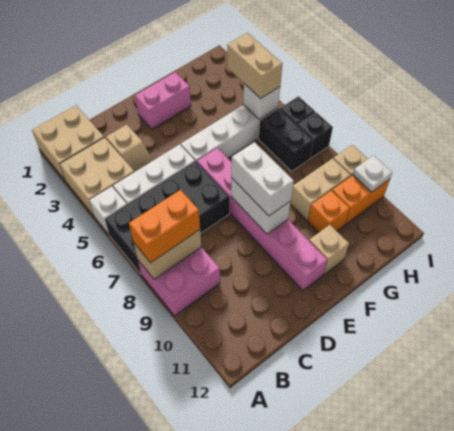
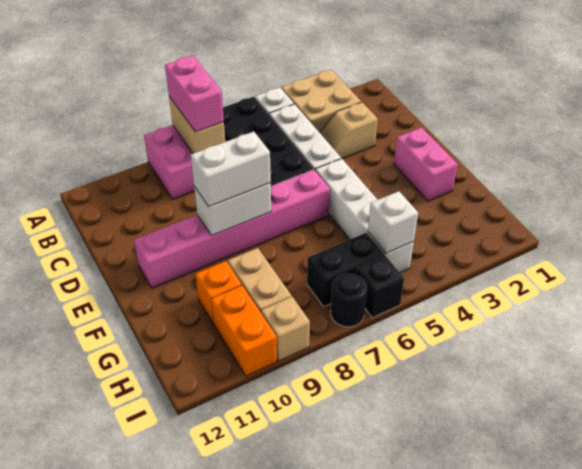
tan 2x2 brick [32,105,104,180] -> none
orange 1x2 brick [129,190,200,263] -> pink 1x2 brick [165,56,224,132]
tan 1x1 brick [309,225,349,274] -> none
tan 1x2 brick [227,33,282,99] -> none
black 1x1 brick [297,112,333,158] -> black 1x1 round brick [331,274,367,327]
white 1x1 plate [353,156,392,192] -> none

